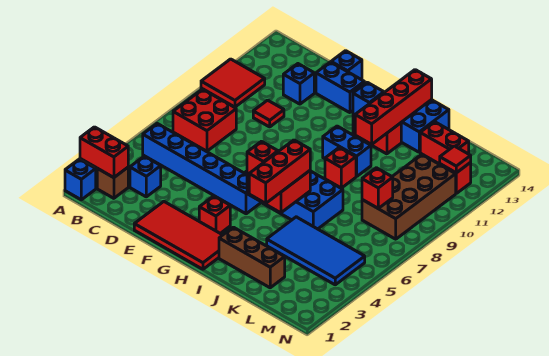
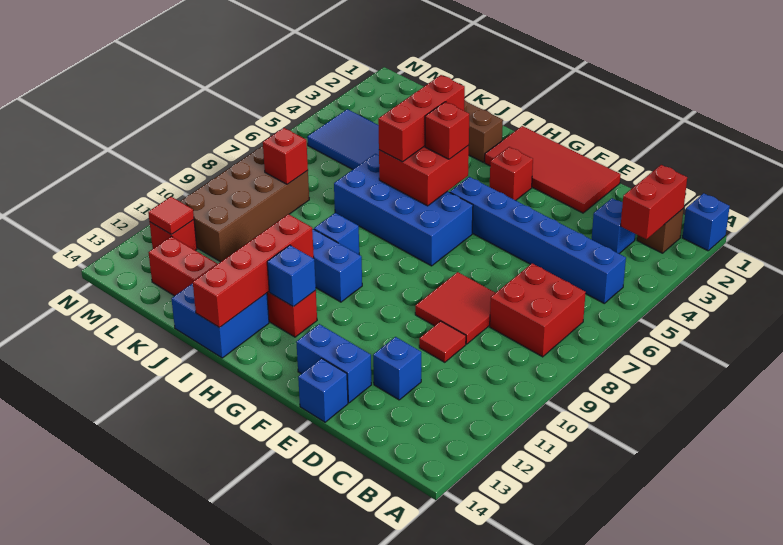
red 1x2 brick [80,127,128,178] -> red 1x2 brick turned to [621,165,687,239]
red 2x2 tile [201,59,265,107] -> red 2x2 tile moved to [415,272,495,344]
red 1x1 brick [325,147,356,188] -> blue 1x1 brick [314,213,359,254]

